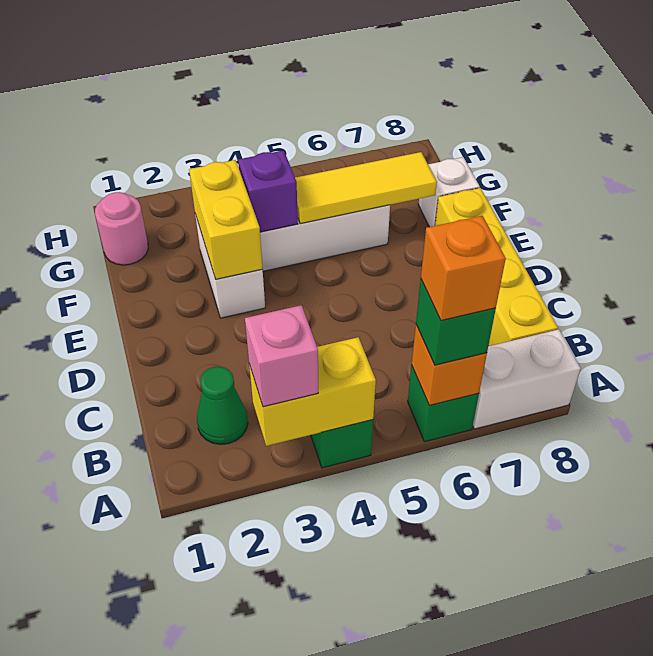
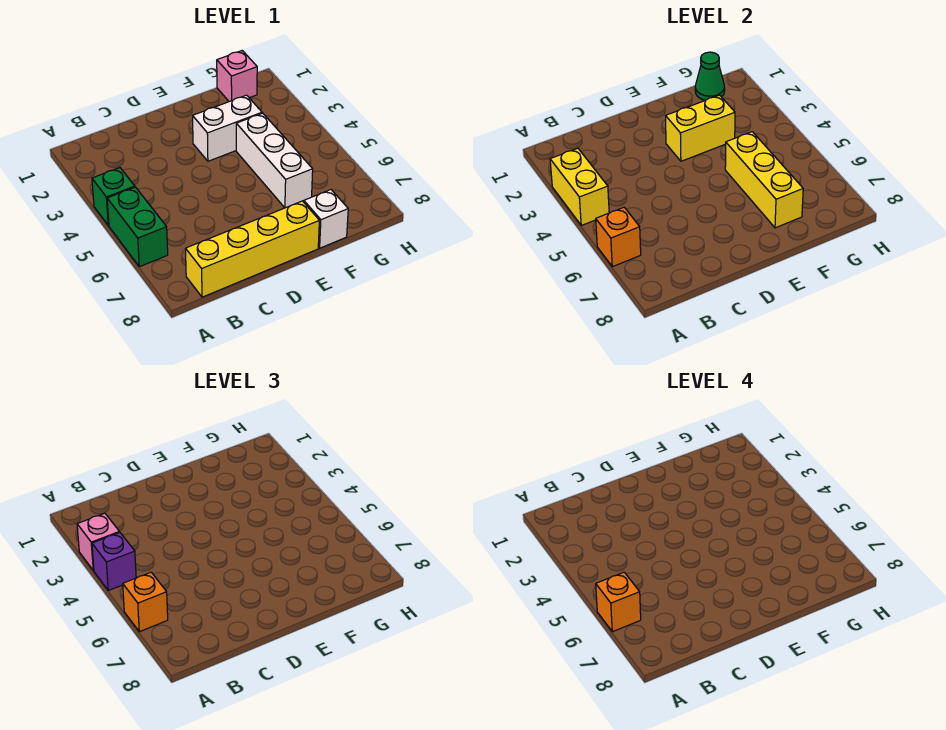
green 1x1 brick [408,365,479,442] -> green 1x2 brick [107,187,168,267]
green 1x1 brick [416,280,496,365] -> orange 1x1 brick [123,572,168,632]
white 1x2 brick [473,329,581,429] -> none
green 1x1 cone [197,366,248,444] -> green 1x1 cone moved to [695,52,725,100]
purple 1x1 brick [238,150,298,232] -> purple 1x1 brick moved to [92,533,136,590]
yellow 1x3 tile [295,152,437,224] -> yellow 1x3 brick [725,132,803,228]
pink 1x1 round brick [95,192,148,265] -> pink 1x1 brick [217,51,257,102]

